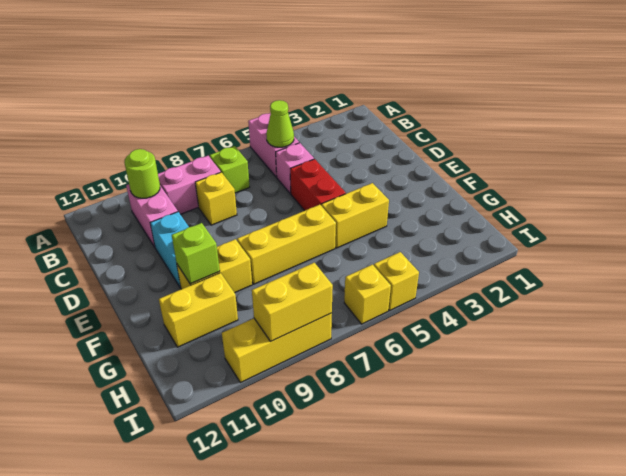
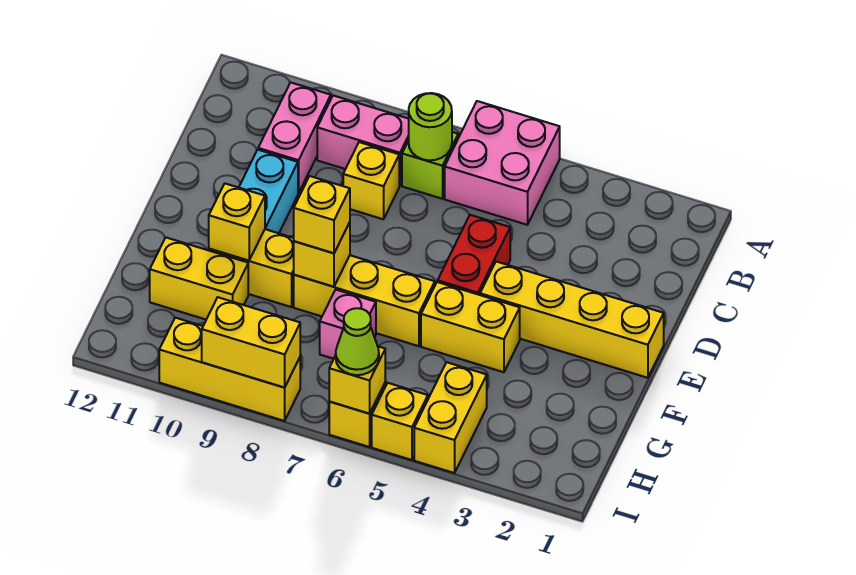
pink 1x2 brick [248,113,299,177] -> pink 2x2 brick [445,101,560,225]
lime 1x1 cone [266,100,294,147] -> lime 1x1 cone moved to [336,308,379,375]
lime 1x1 round brick [124,149,160,198] -> lime 1x1 round brick moved to [409,93,452,160]
pink 1x1 brick [276,143,314,194] -> pink 1x1 brick moved to [320,290,376,359]
none -> yellow 1x4 brick [480,262,664,378]
none -> yellow 1x1 brick [294,222,350,287]
none -> yellow 1x1 brick [294,176,350,253]
lime 1x1 brick [172,223,220,284] -> yellow 1x1 brick [209,184,265,261]
none -> yellow 1x2 brick [414,362,487,473]
none -> yellow 1x1 brick [329,346,385,414]

